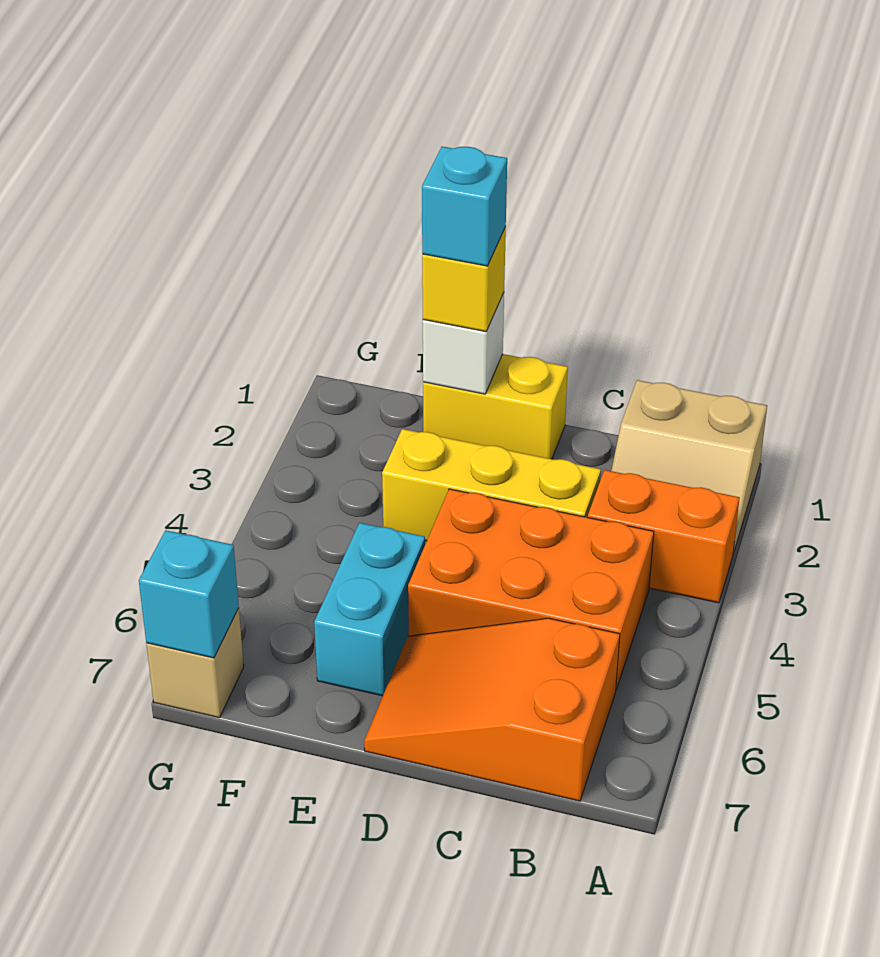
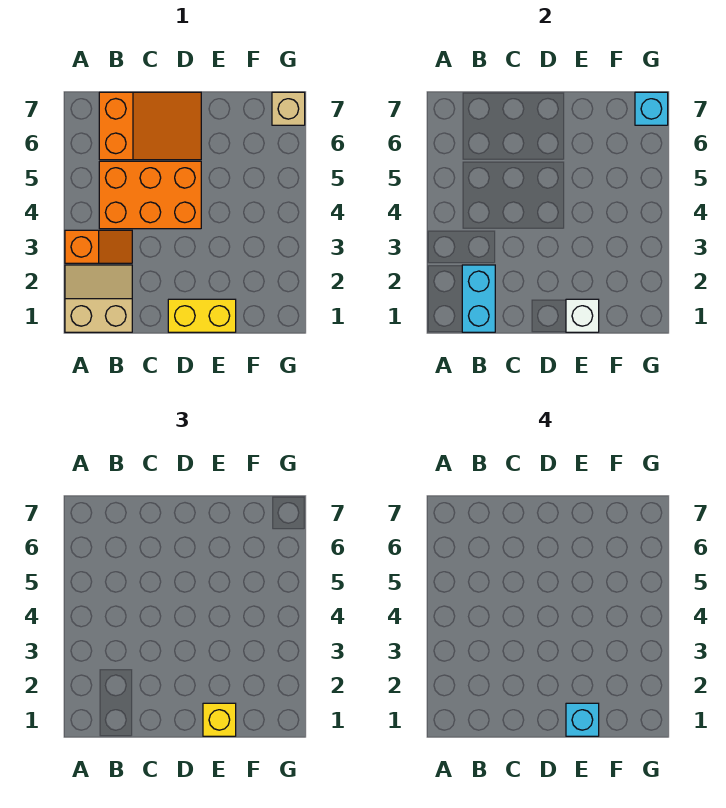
orange 1x2 brick [588,470,740,603] -> orange 1x2 slope [65,230,132,263]
yellow 1x3 brick [382,429,601,541] -> none
cyan 1x2 brick [314,523,425,696] -> cyan 1x2 brick moved to [462,265,495,332]

